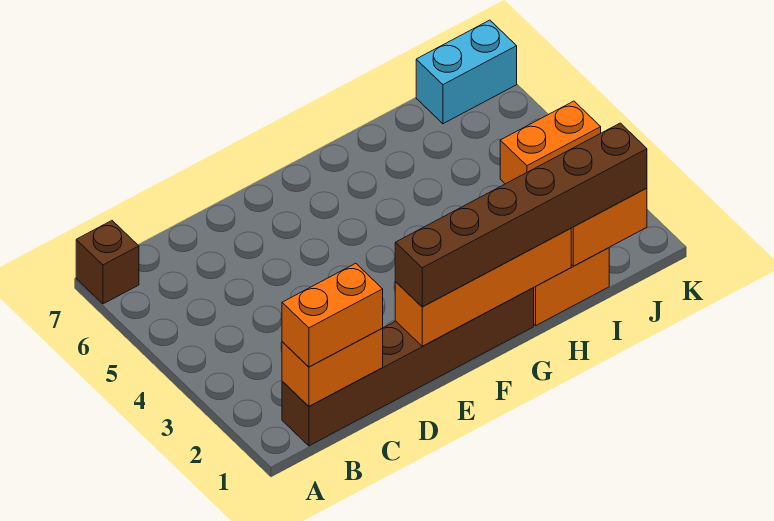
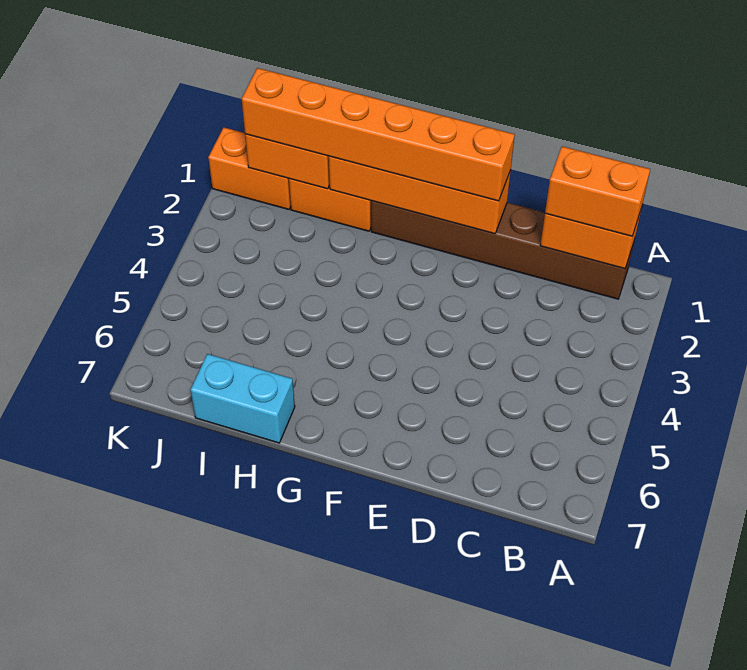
brown 1x1 brick [76,221,139,304] -> none
brown 1x6 brick [395,123,647,307] -> orange 1x6 brick [242,68,515,201]
orange 1x2 brick [500,101,601,184] -> orange 1x2 brick moved to [208,127,291,209]
cyan 1x2 brick [416,20,517,124] -> cyan 1x2 brick moved to [190,354,295,443]

